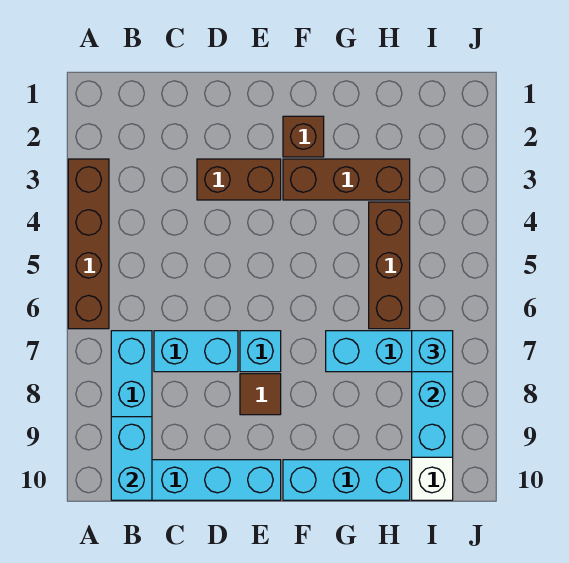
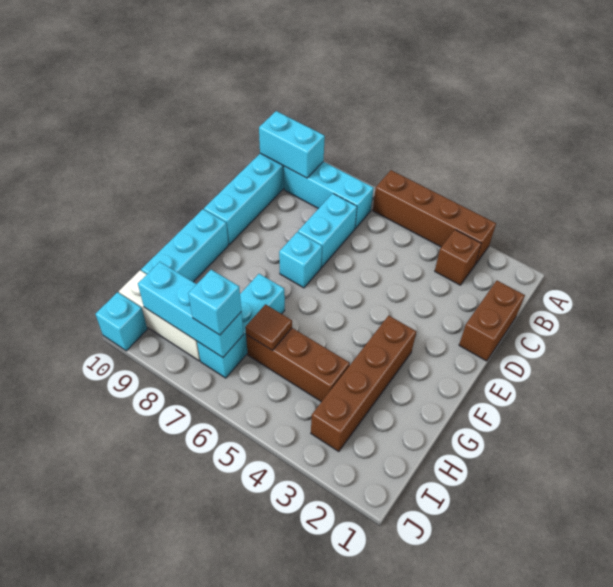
brown 1x2 brick [197,159,281,200] -> brown 1x2 brick moved to [459,281,525,361]
brown 1x1 tile [240,374,281,415] -> brown 1x1 tile moved to [245,304,292,351]
brown 1x1 brick [283,116,324,157] -> brown 1x1 brick moved to [435,230,481,285]
brown 1x3 brick [283,159,410,200] -> brown 1x4 brick [311,316,416,452]
none -> cyan 1x1 brick [95,292,147,351]

